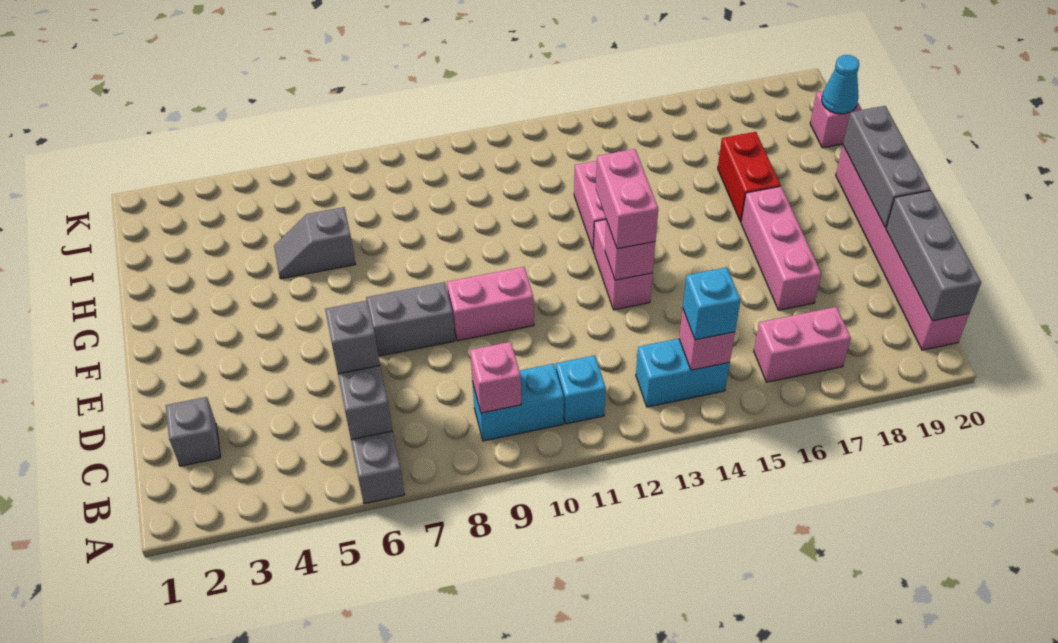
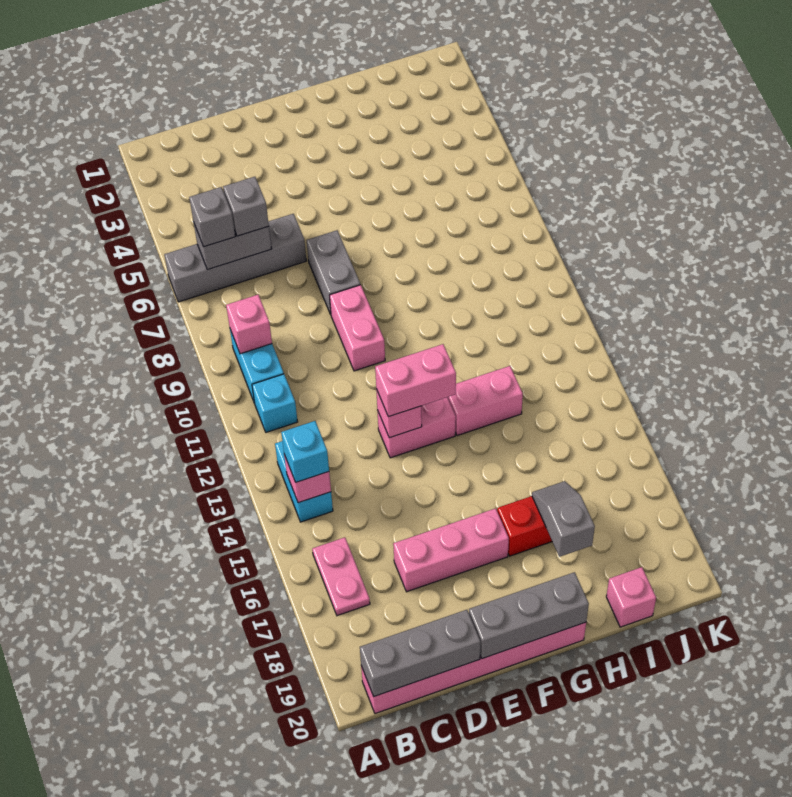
pink 1x2 brick [754,307,851,382] -> pink 1x2 plate [312,537,370,616]
grey 1x1 brick [166,397,221,466] -> grey 1x1 brick moved to [189,187,235,247]
grey 1x2 slope [274,207,355,279] -> grey 1x2 slope moved to [532,481,595,557]
cyan 1x1 cone [822,55,859,114] -> none

